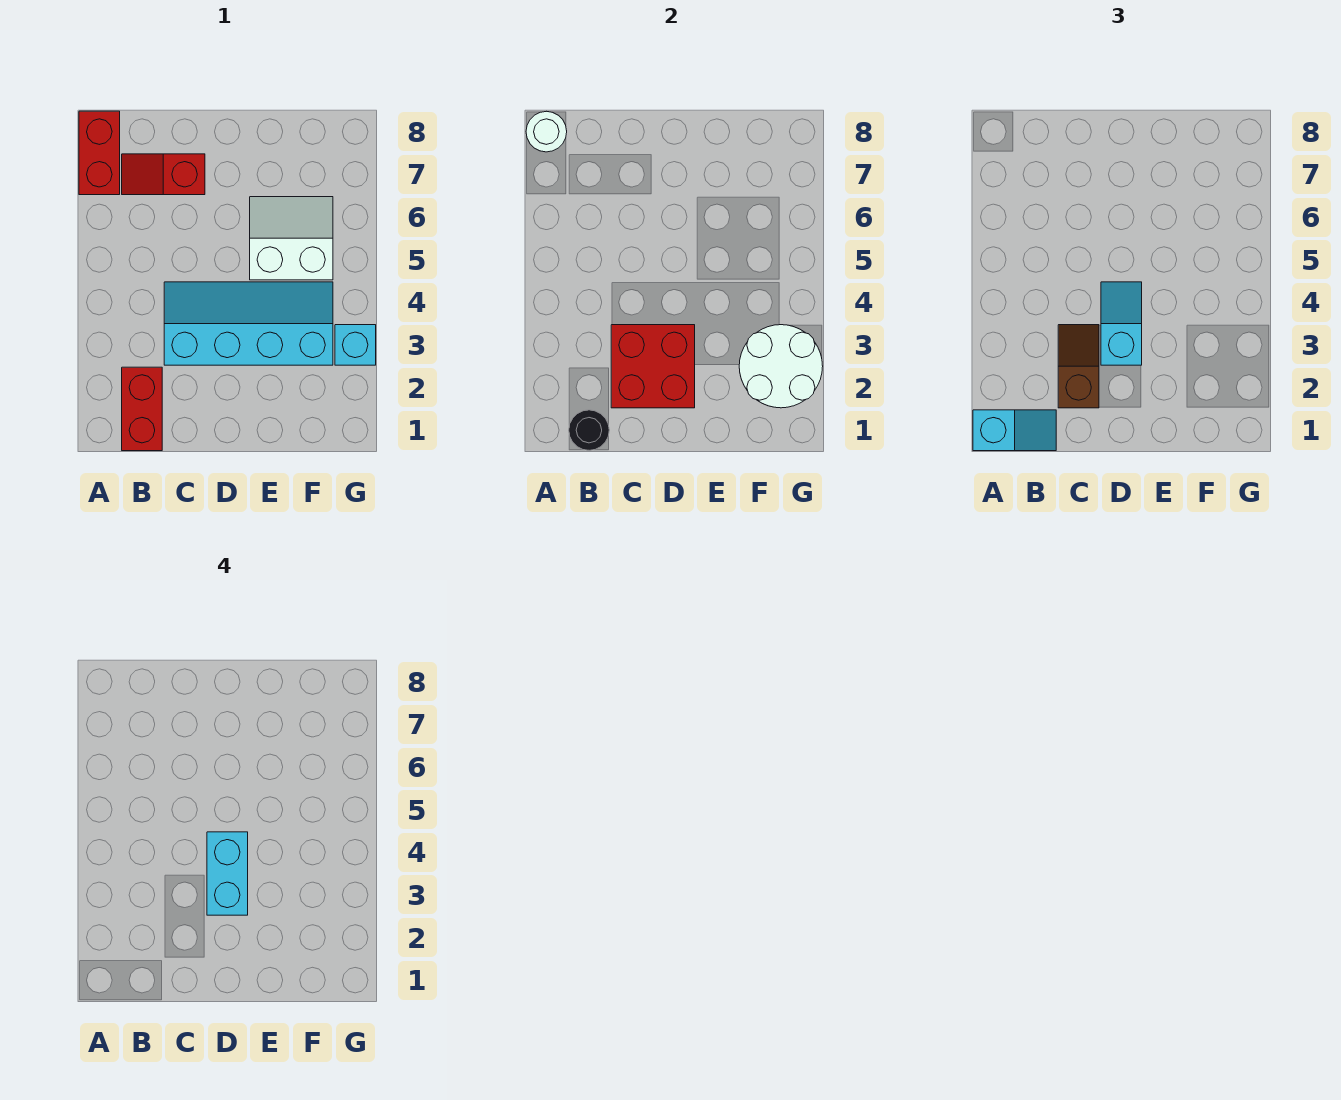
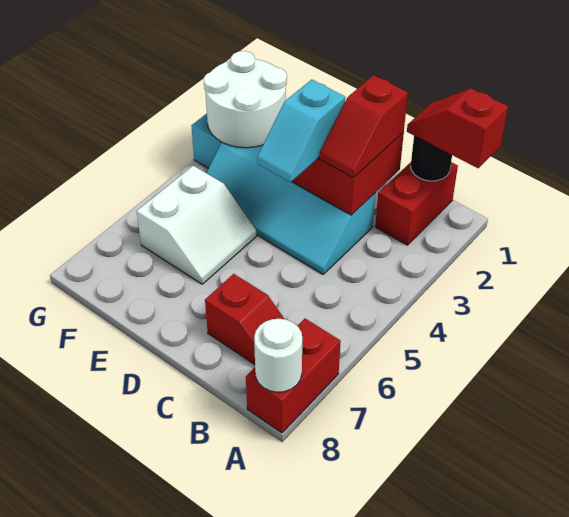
cyan 1x2 slope [973,410,1056,451] -> red 1x2 slope [407,89,508,168]
brown 1x2 slope [1058,325,1099,408] -> red 1x2 slope [320,75,408,177]
cyan 1x2 brick [207,832,248,915] -> none
white 2x2 slope [250,197,333,280] -> white 2x2 slope turned to [137,166,256,284]

